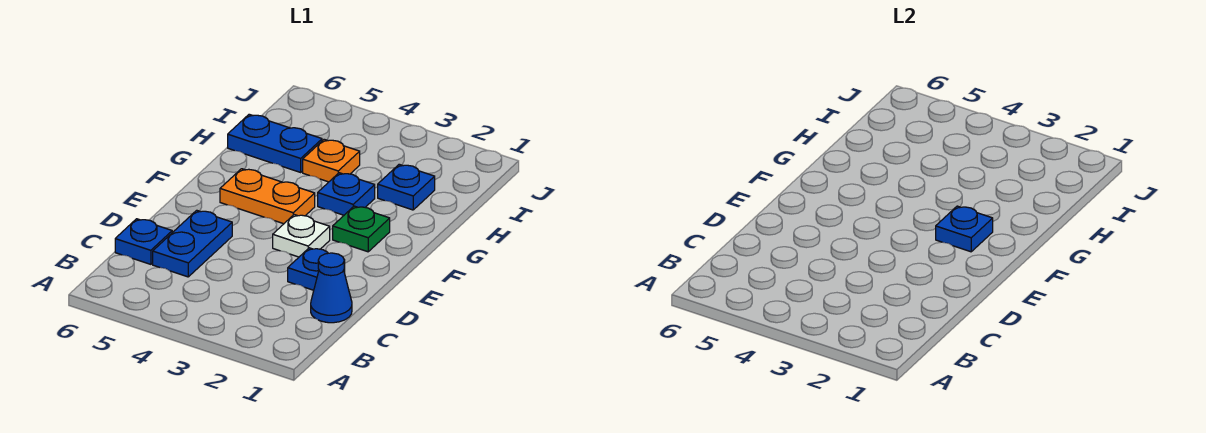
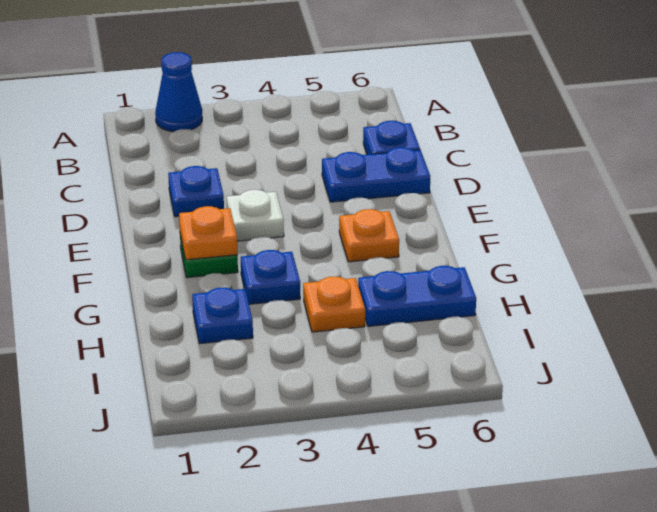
blue 1x1 cone [311,253,352,323] -> blue 1x1 cone moved to [155,52,202,132]
blue 1x2 plate [153,210,232,277] -> blue 1x2 plate turned to [322,147,430,202]
blue 1x1 plate [936,206,993,252] -> orange 1x1 plate [179,206,238,260]
orange 1x2 plate [220,169,315,224] -> orange 1x1 plate [339,209,399,262]

